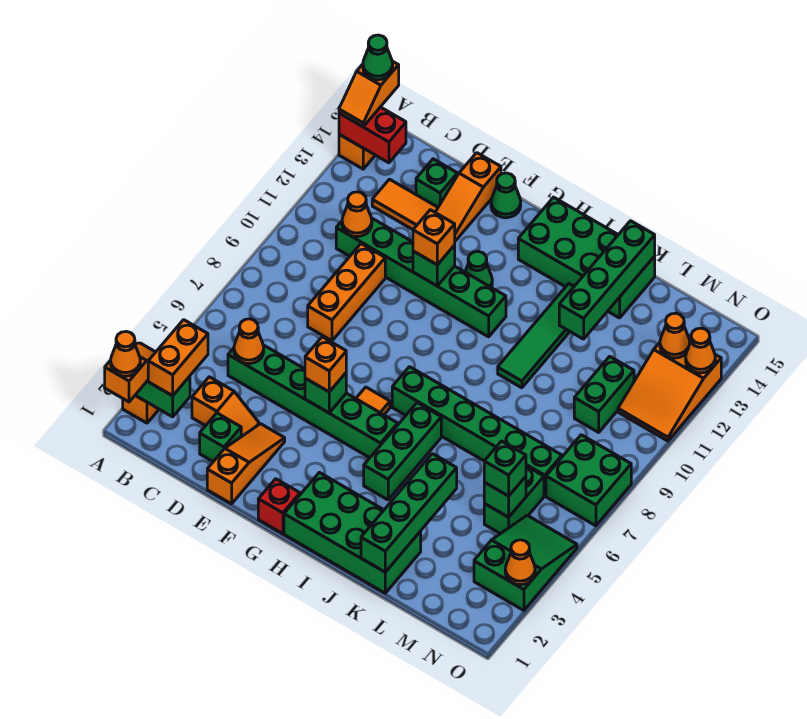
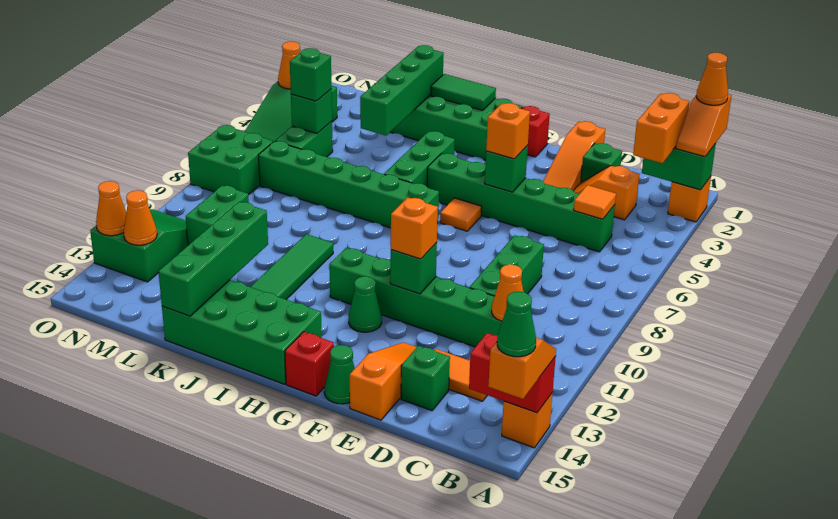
orange 1x1 cone [234,319,264,364] -> orange 1x1 tile [574,185,616,219]
orange 1x3 brick [308,244,385,341] -> green 1x3 brick [470,235,544,296]
none -> red 1x1 brick [285,332,334,396]
none -> green 1x2 tile [431,74,496,110]
orange 2x3 slope [618,339,721,441] -> green 2x3 slope [90,209,188,282]

